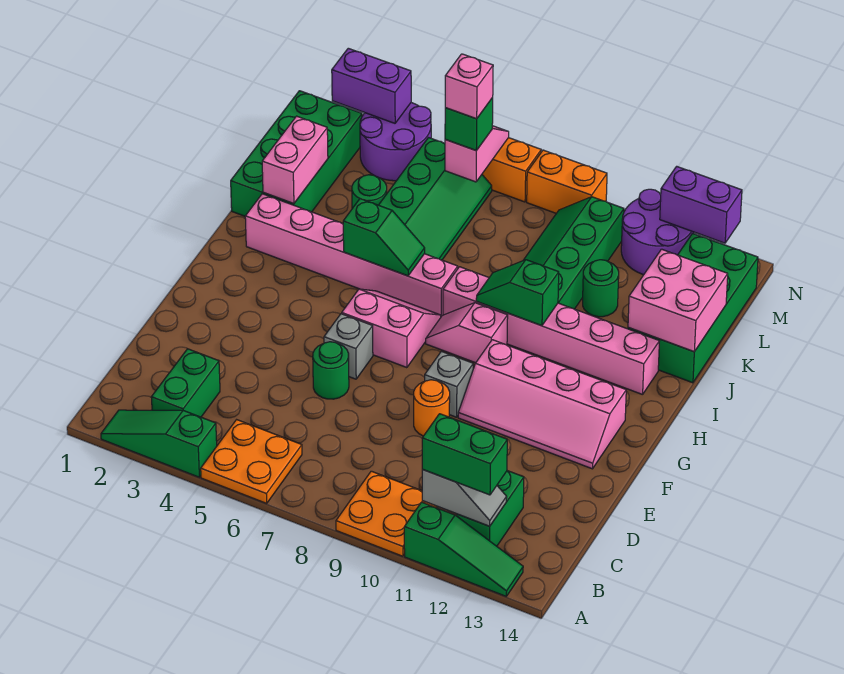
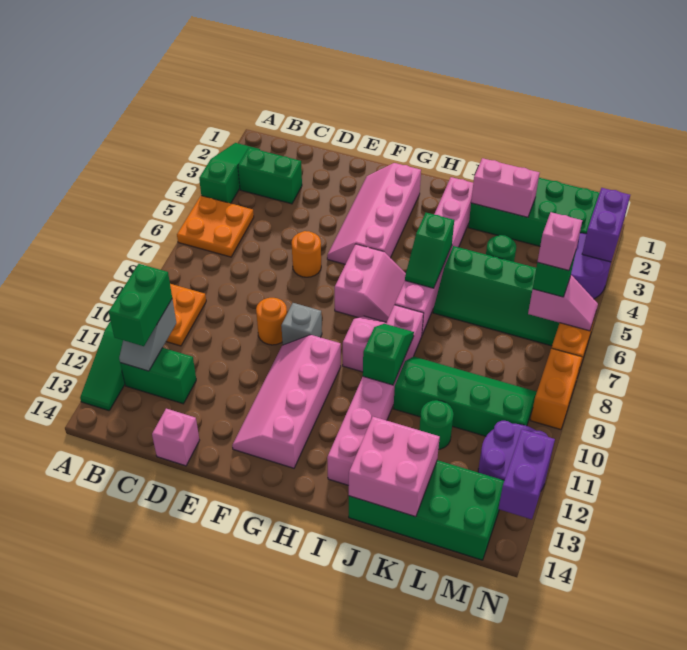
none -> pink 1x1 brick [152,409,200,466]
green 1x1 round brick [313,342,349,399] -> orange 1x1 round brick [292,231,321,277]
none -> pink 2x4 slope [327,163,421,264]
grey 1x1 brick [324,314,373,379] -> none

